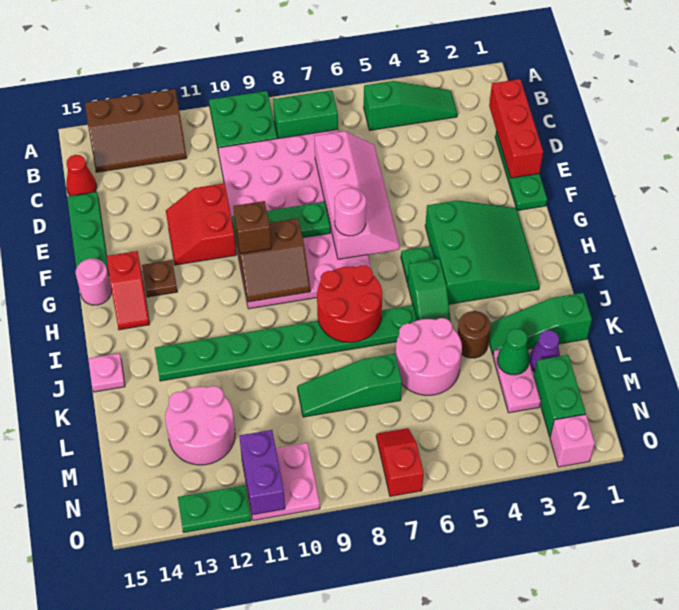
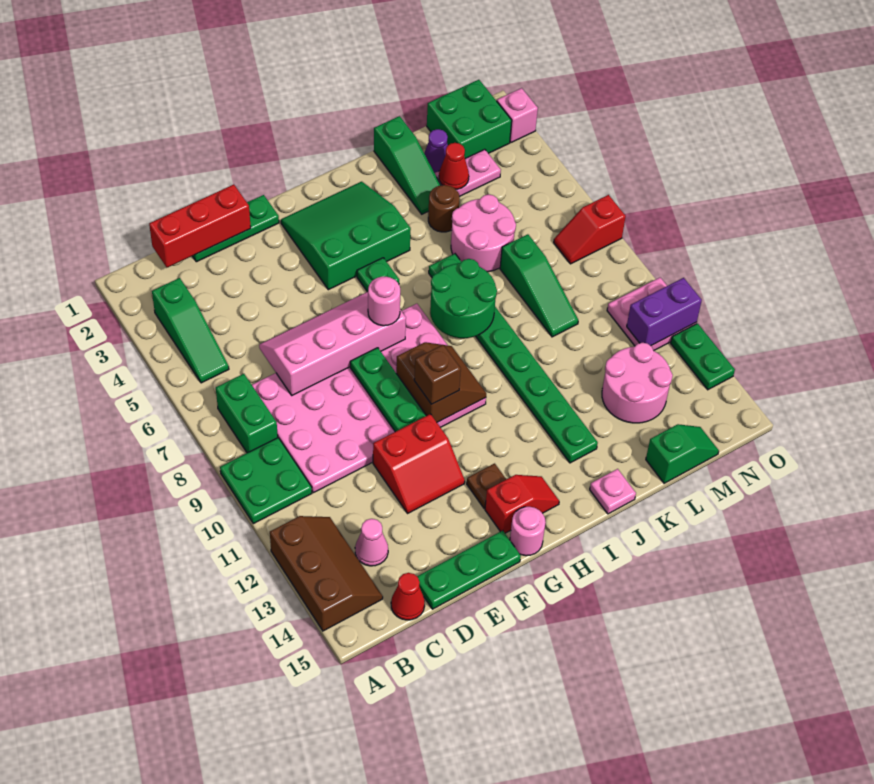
green 1x3 slope [364,81,457,130] -> green 1x3 slope turned to [152,278,229,383]
none -> pink 1x1 cone [355,519,388,566]
green 1x2 slope [408,259,451,322] -> green 1x2 slope moved to [646,424,719,483]
red 2x2 round brick [317,266,382,342] -> green 2x2 round brick [430,259,497,338]
green 1x1 cone [497,329,530,375] -> red 1x1 cone [439,143,469,189]
green 1x2 brick [534,355,586,436] -> green 2x2 brick [427,80,512,158]

